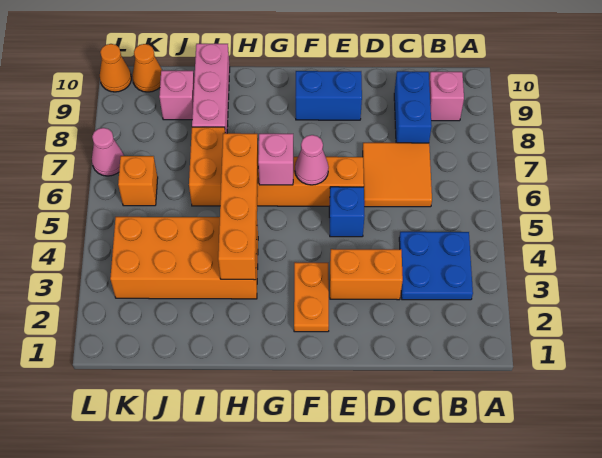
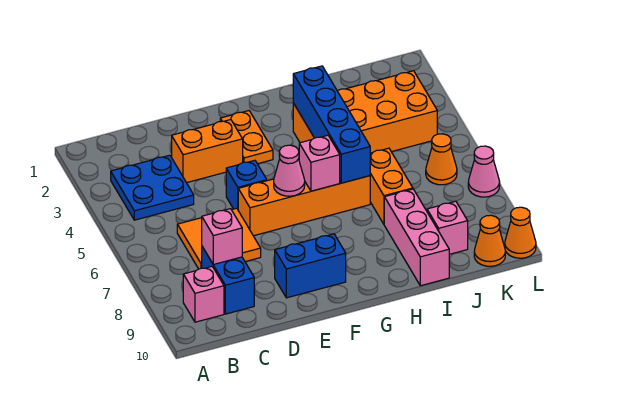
none -> pink 1x1 brick [202,209,242,264]
orange 1x4 brick [218,133,258,280] -> blue 1x4 brick [293,66,370,183]
orange 1x1 brick [118,156,158,206] -> orange 1x1 cone [426,134,457,185]

